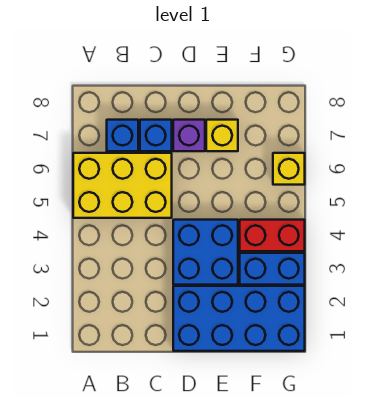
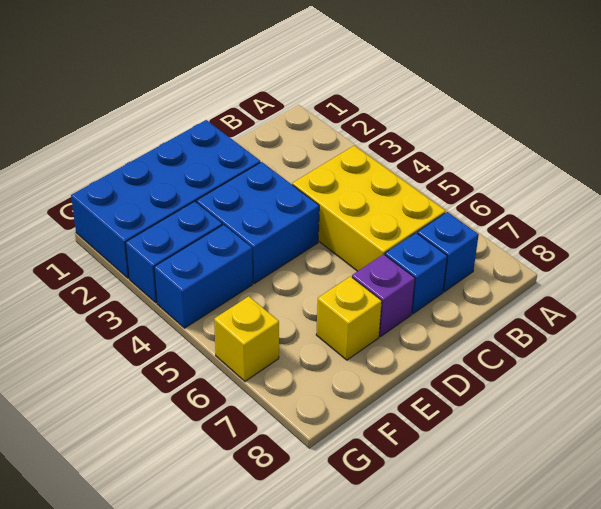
yellow 2x3 brick [73,153,172,218] -> yellow 2x3 brick turned to [292,146,446,271]
red 1x2 brick [240,220,305,251] -> blue 1x2 brick [154,225,252,328]

